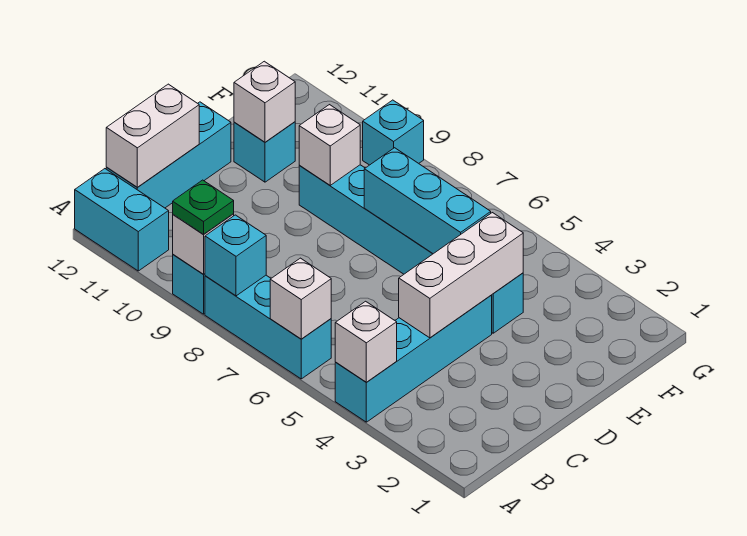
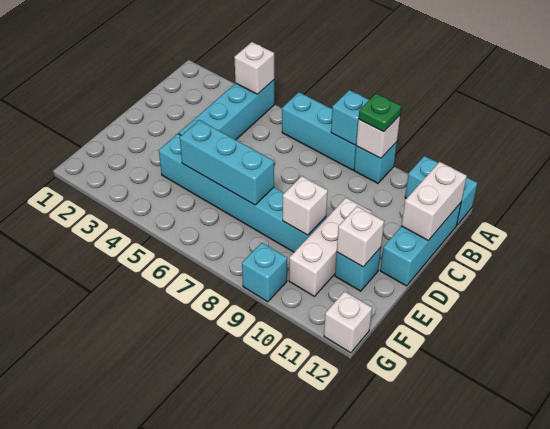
white 1x1 brick [270,258,331,339] -> white 1x1 brick moved to [324,291,372,353]
white 1x3 brick [399,213,523,338] -> white 1x3 brick moved to [289,198,371,296]

